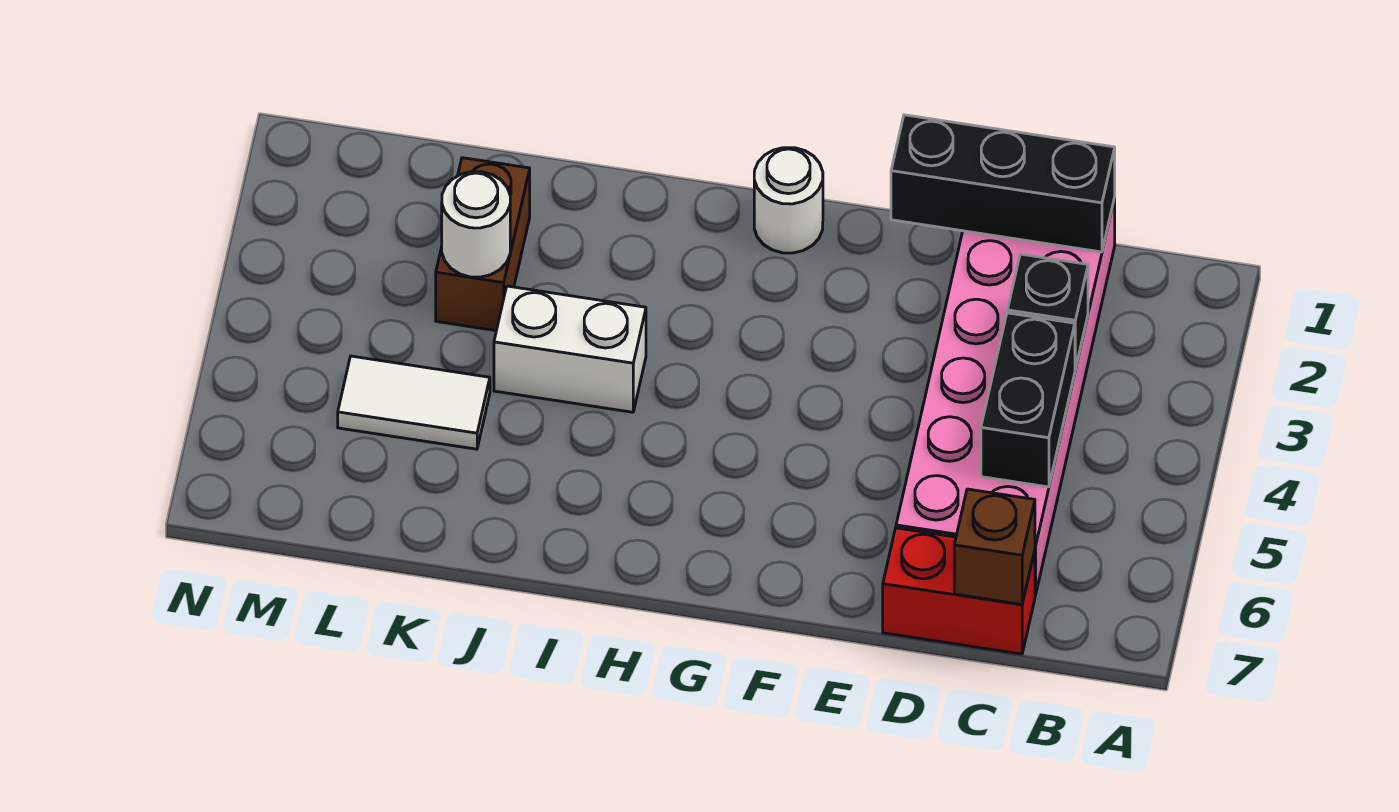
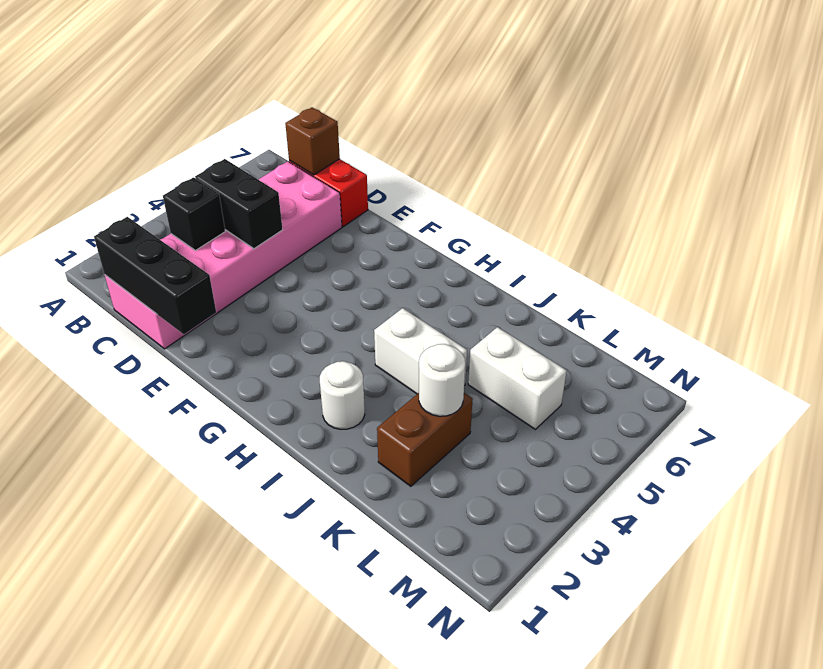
black 1x2 brick [981,313,1075,487] -> black 1x2 brick turned to [195,159,283,249]
white 1x1 round brick [754,148,823,253] -> white 1x1 round brick moved to [320,361,365,429]
white 1x2 tile [338,356,490,449] -> white 1x2 brick [468,327,567,429]

